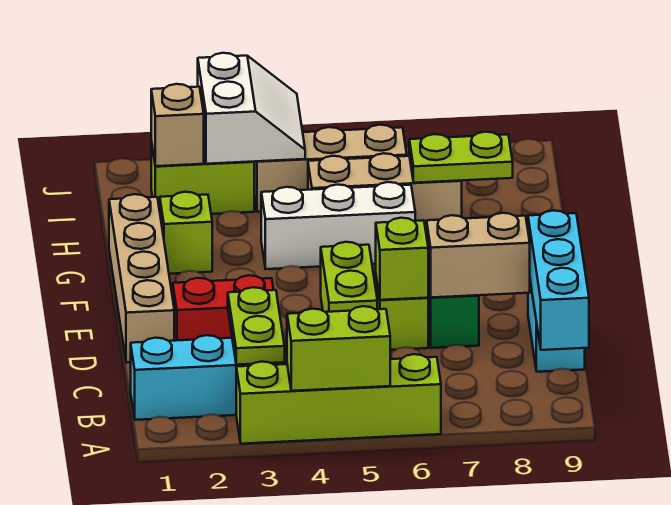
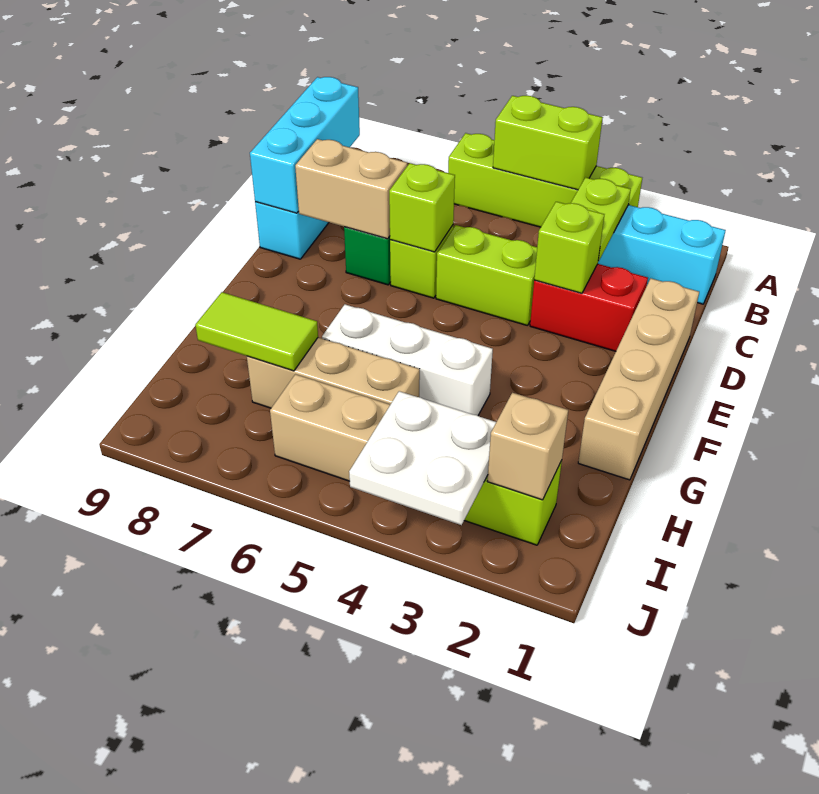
lime 1x2 brick [321,242,377,312] -> lime 1x2 brick turned to [436,225,537,326]
lime 1x1 brick [160,192,212,274] -> lime 1x1 brick moved to [534,202,604,293]
lime 1x2 plate [409,132,513,183] -> lime 1x2 tile [195,292,318,371]
white 2x2 slope [198,53,305,164] -> white 2x2 plate [349,391,496,525]

